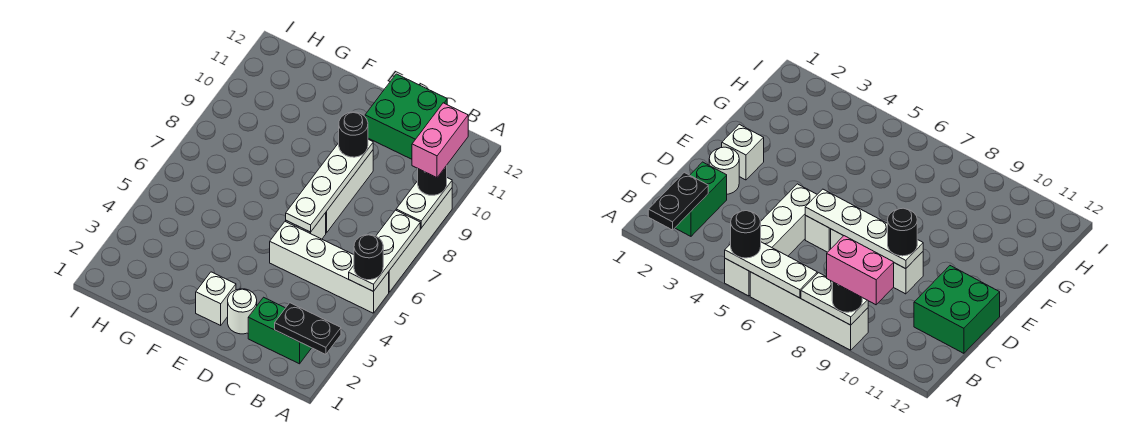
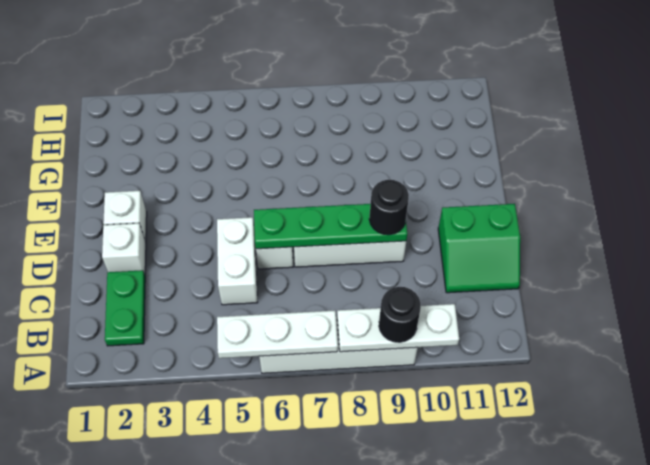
black 1x2 plate [275,303,341,354] -> none
white 1x4 brick [270,221,389,313] -> white 1x2 brick [217,217,258,305]
black 1x1 round brick [354,235,383,280] -> none
white 1x2 plate [396,178,452,228] -> white 1x3 plate [337,304,459,352]
pink 1x2 brick [412,103,468,178] -> none
green 1x2 brick [248,297,311,364] -> green 1x2 plate [105,270,145,346]
green 2x2 brick [365,74,447,159] -> green 2x2 slope [438,204,520,293]
white 1x1 round brick [228,289,257,334] -> white 1x1 brick [102,223,146,274]
white 1x4 plate [286,139,373,232] -> green 1x4 plate [254,204,407,249]

